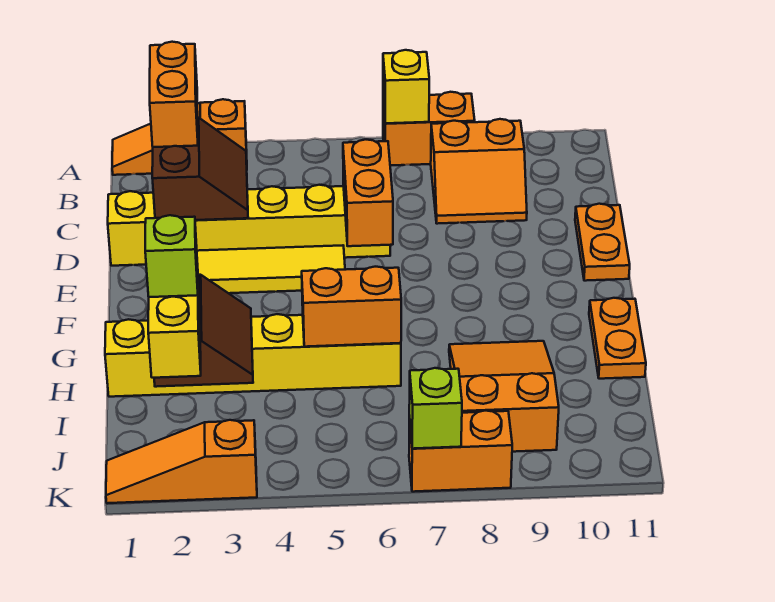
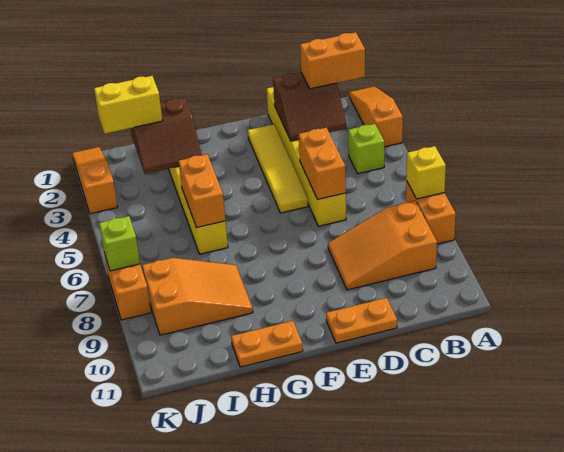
orange 2x2 slope [431,119,527,224] -> orange 2x3 slope [328,201,437,290]
orange 1x2 brick [343,140,393,246] -> orange 1x2 brick turned to [299,128,346,200]
lime 1x1 brick [145,215,198,297] -> lime 1x1 brick moved to [348,124,384,174]

